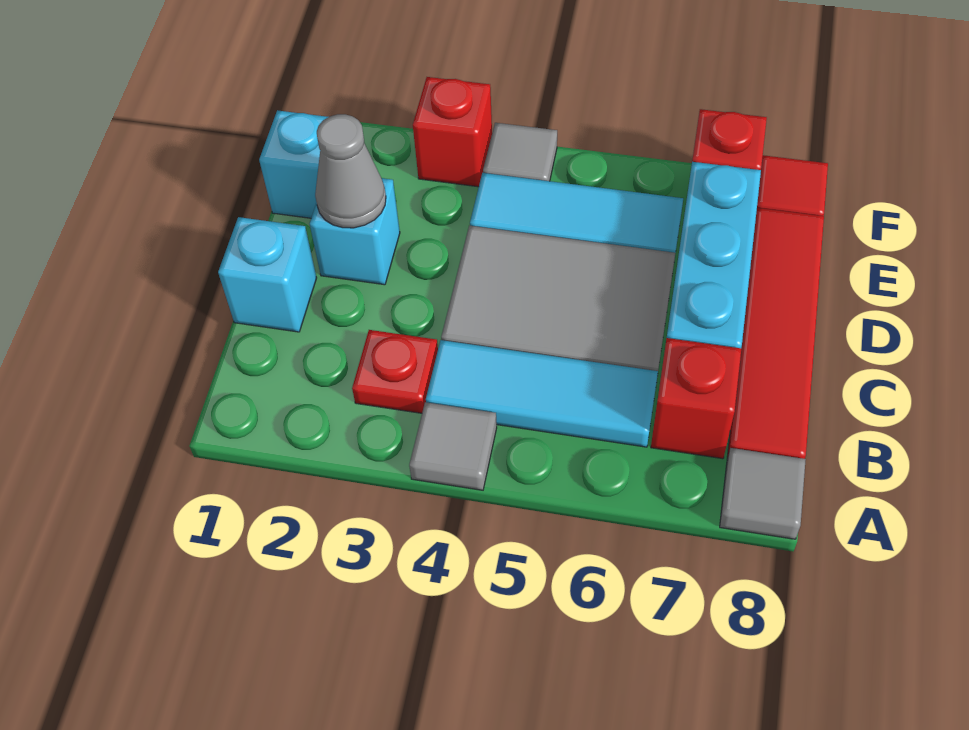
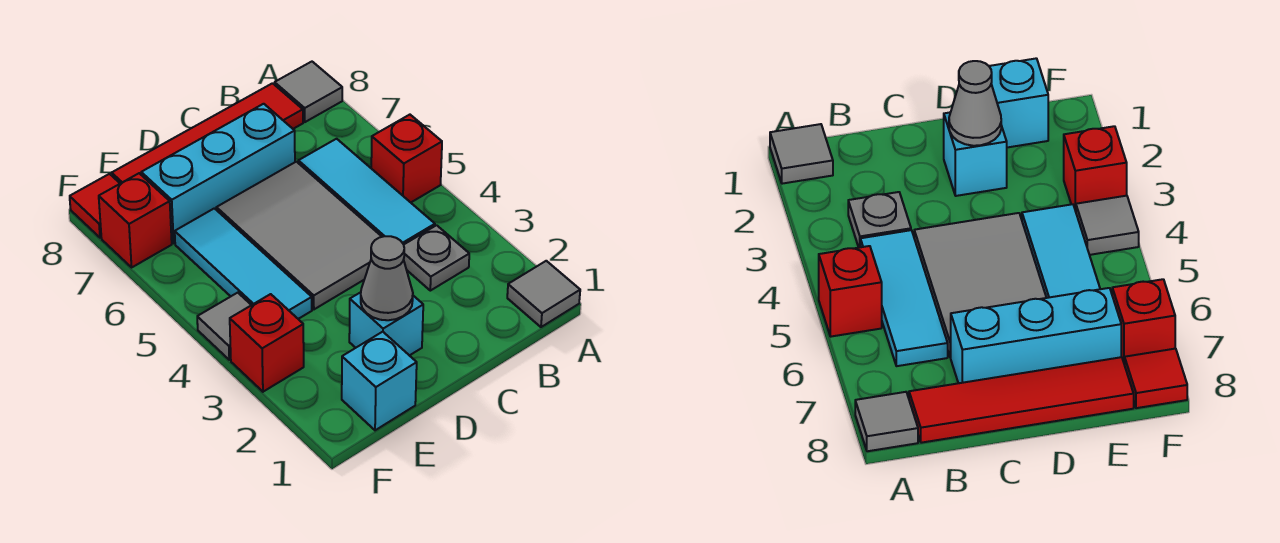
grey 1x1 tile [409,402,497,490] -> grey 1x1 tile moved to [507,261,580,327]
red 1x1 plate [352,330,438,413] -> grey 1x1 plate [404,225,469,291]
red 1x1 brick [651,338,741,459] -> red 1x1 brick moved to [371,115,442,202]
cyan 1x1 brick [218,217,317,332] -> none

